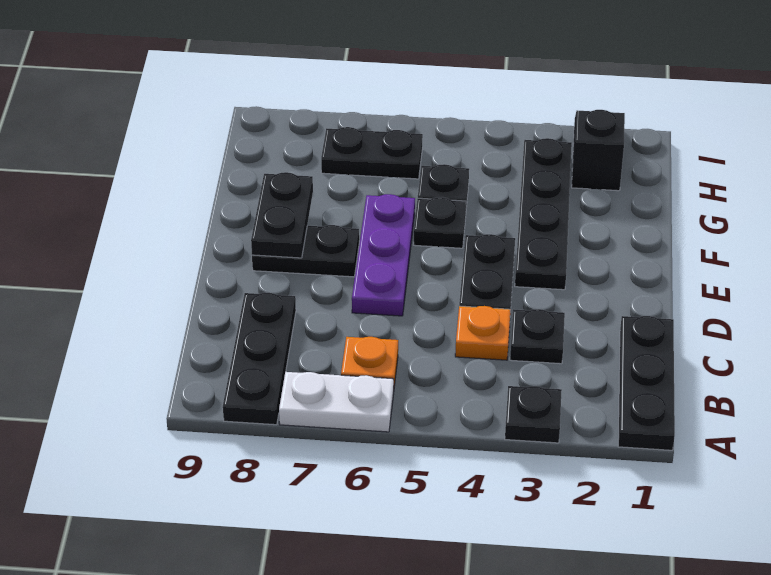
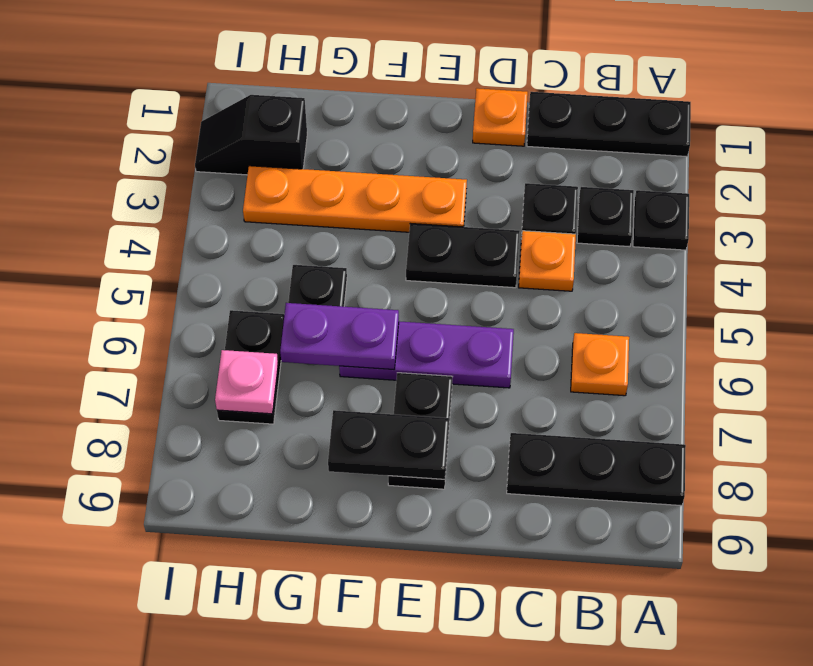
white 1x2 plate [279,372,394,432] -> none
none -> orange 1x1 plate [473,88,528,146]
black 1x4 plate [515,138,572,290] -> orange 1x4 plate [243,166,467,232]
black 1x1 plate [413,197,466,248] -> black 1x1 plate moved to [577,187,634,247]
none -> purple 1x2 plate [280,303,399,370]
none -> pink 1x1 plate [215,350,278,414]

